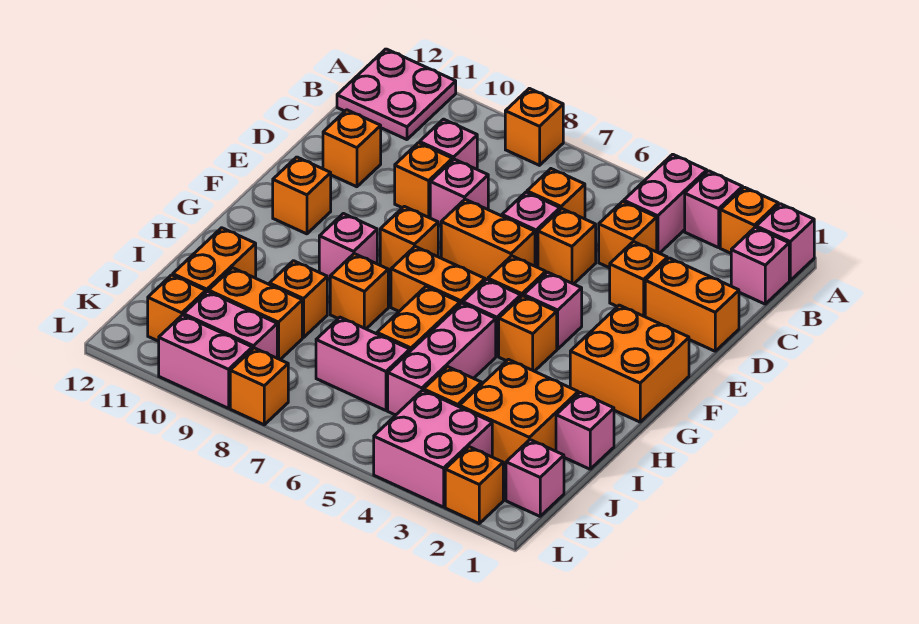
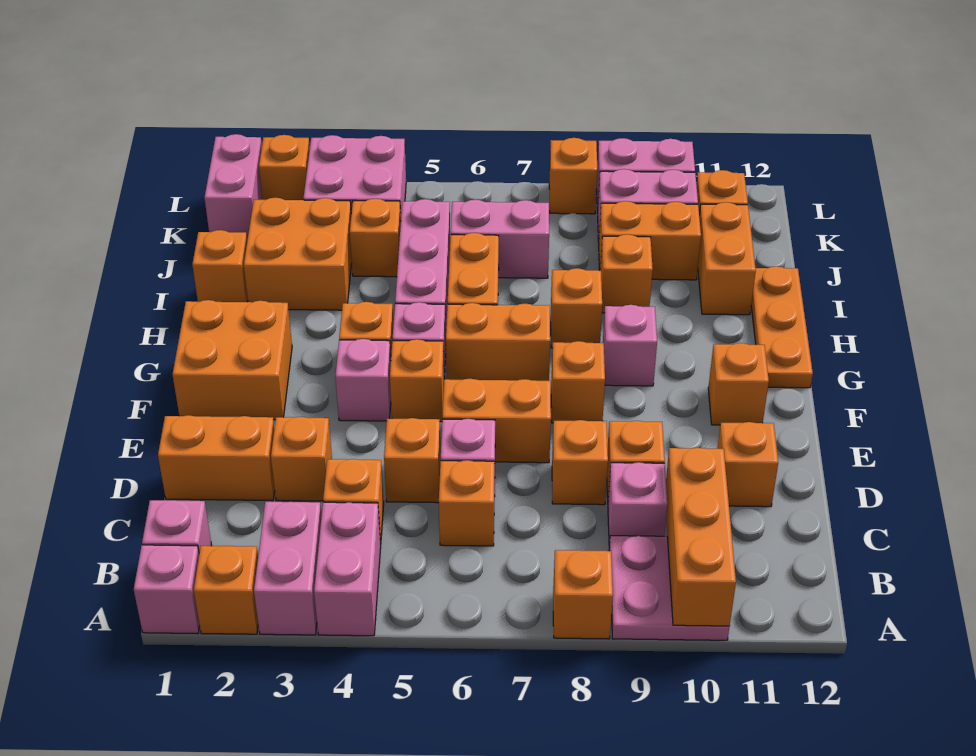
pink 1x1 brick [685,171,743,248] -> pink 1x2 brick [254,502,321,635]
none -> orange 1x3 brick [666,448,736,626]
pink 2x2 plate [337,49,456,140] -> pink 2x2 plate moved to [609,536,730,640]
pink 1x1 brick [430,159,488,225] -> orange 1x1 brick [552,420,608,505]
none -> orange 1x3 plate [751,266,813,388]
pink 1x1 brick [556,393,614,469] -> orange 1x1 brick [192,230,248,302]
pink 1x1 brick [506,440,564,516] -> pink 1x2 brick [204,134,262,240]

